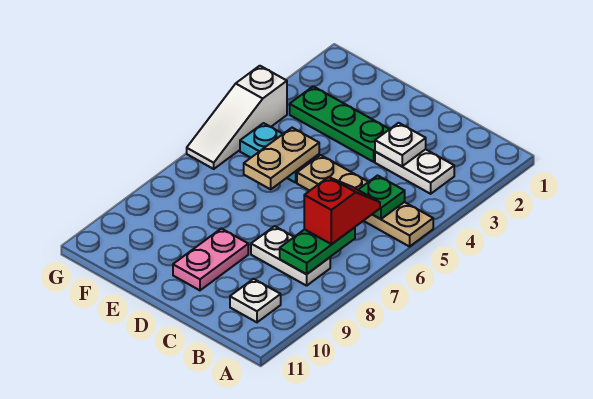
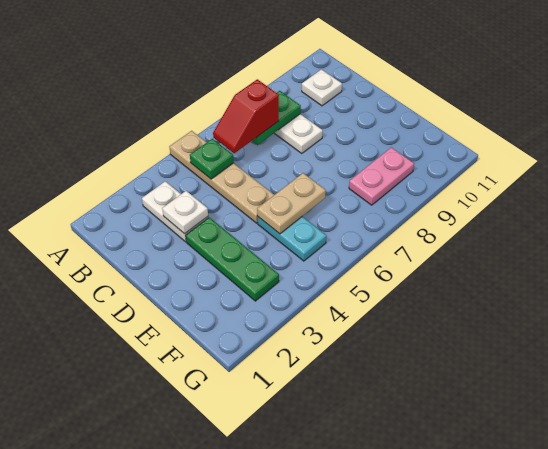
pink 1x2 plate [173,229,248,290] -> pink 1x2 plate moved to [349,147,414,205]
white 1x3 slope [187,66,287,169] -> none

